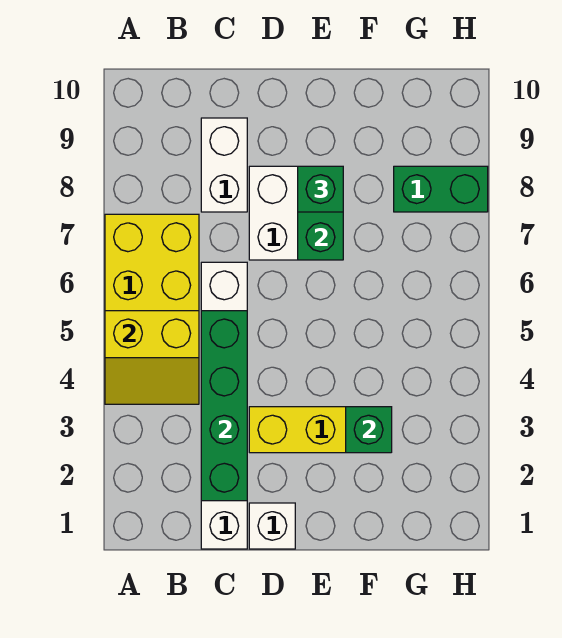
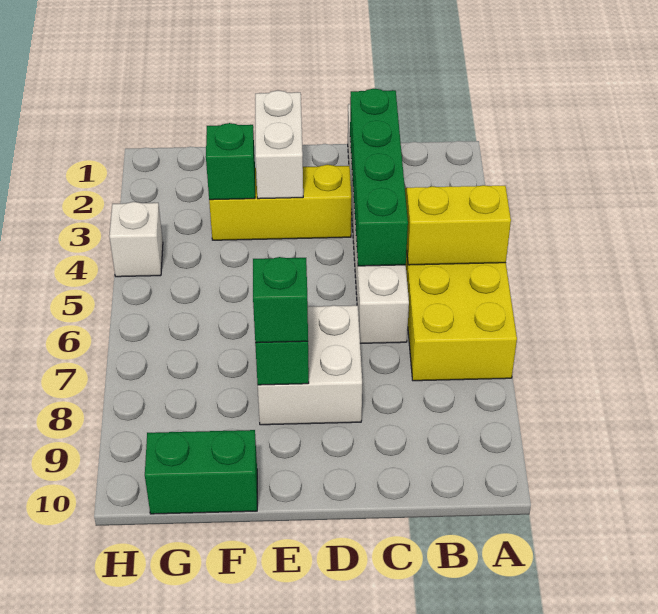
white 1x2 brick [201,118,247,212] -> white 1x2 brick moved to [255,90,303,199]
white 1x1 brick [249,503,295,549] -> white 1x1 brick moved to [109,202,163,277]
green 1x2 brick [394,166,488,212] -> green 1x2 brick moved to [145,430,257,514]

